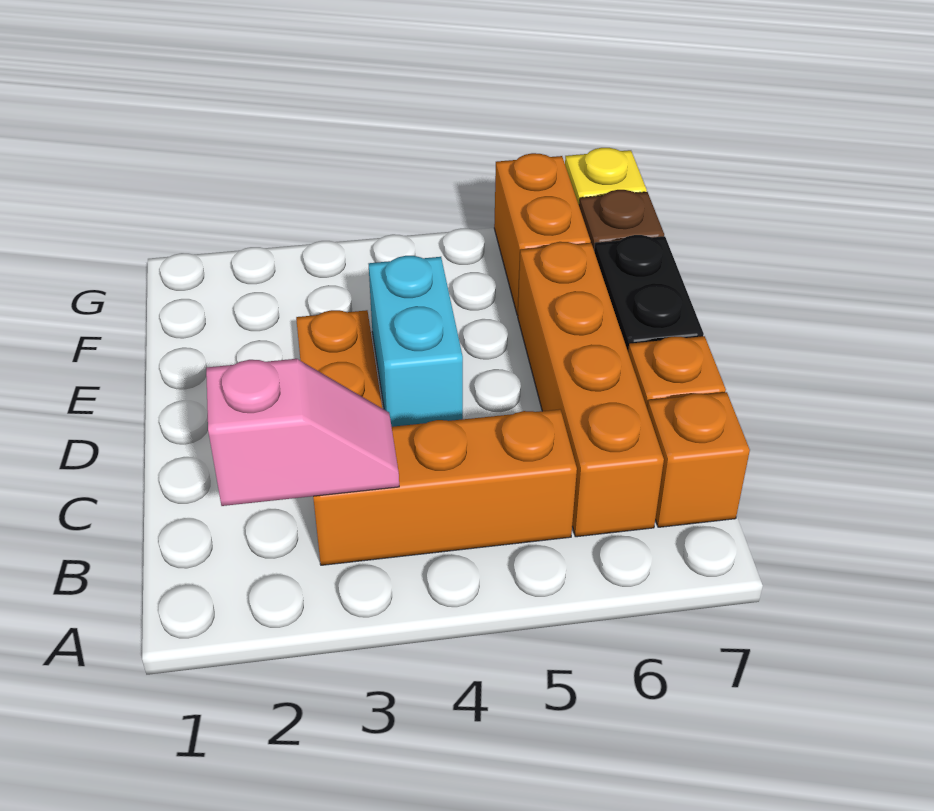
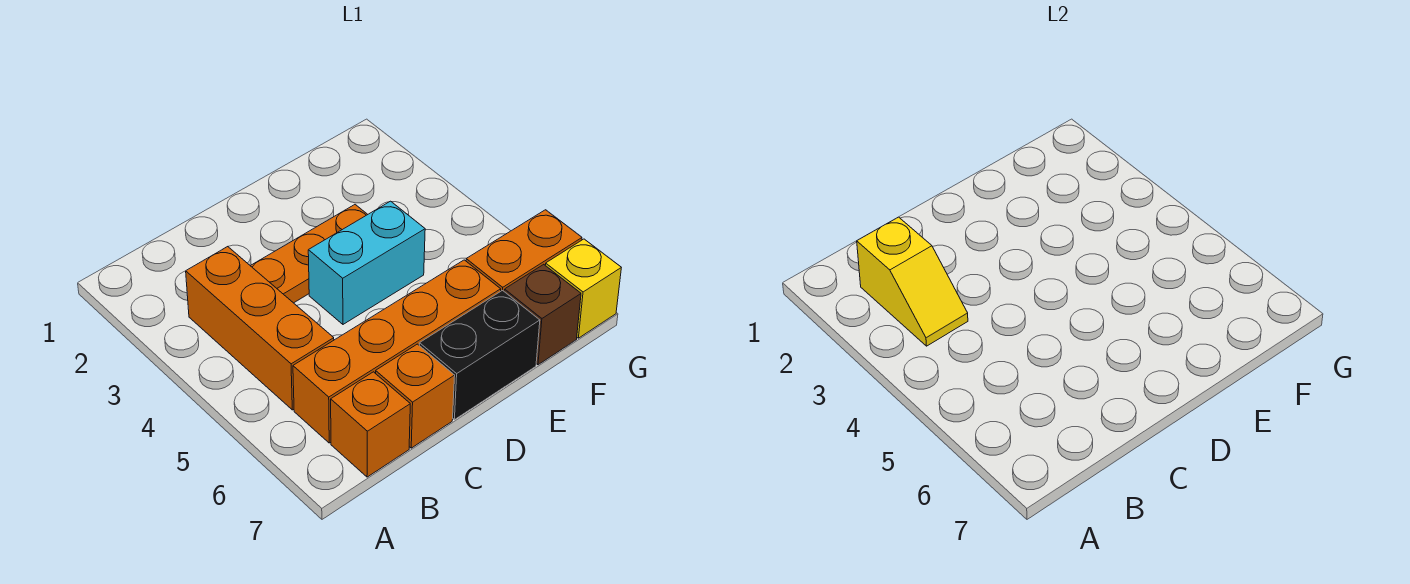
pink 1x2 slope [206,359,399,506] -> yellow 1x2 slope [857,217,968,346]

